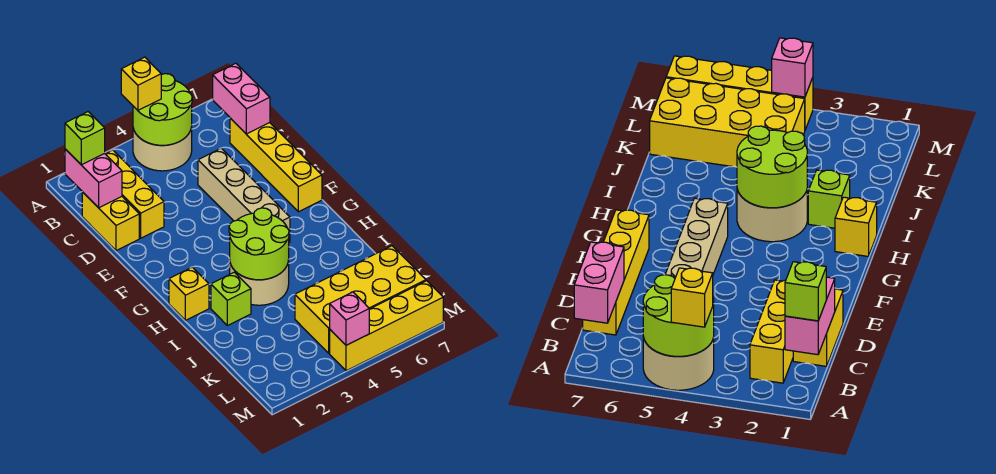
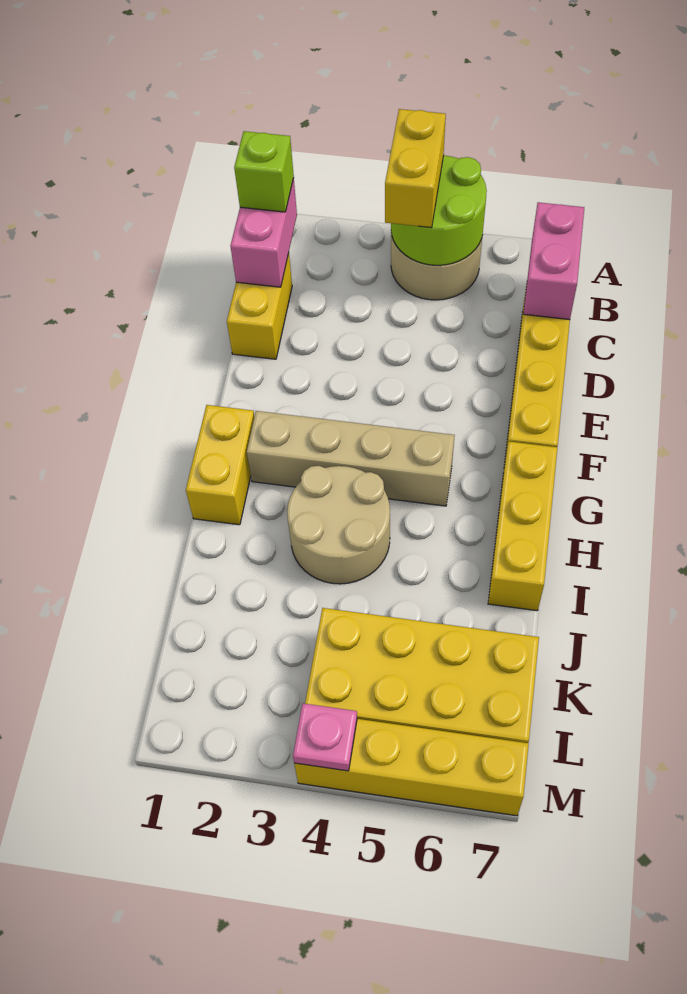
yellow 1x1 brick [121,57,161,110] -> yellow 1x2 brick [385,109,446,228]
yellow 1x3 brick [106,150,164,238] -> yellow 1x3 brick moved to [488,441,557,611]
tan 1x4 brick [198,148,290,243] -> tan 1x4 brick turned to [247,411,455,506]
yellow 1x1 brick [169,267,209,320] -> yellow 1x2 brick [186,405,254,525]
lime 2x2 round brick [229,208,289,280] -> none
lime 1x1 brick [211,272,251,326] -> none
pink 1x1 brick [330,292,369,345] -> pink 1x1 plate [293,703,357,771]

